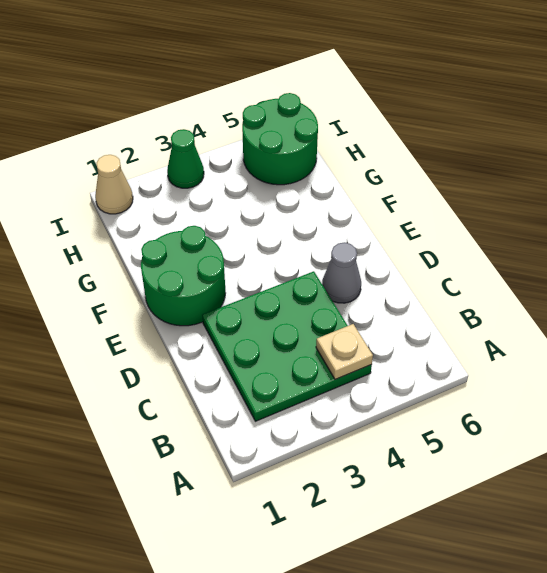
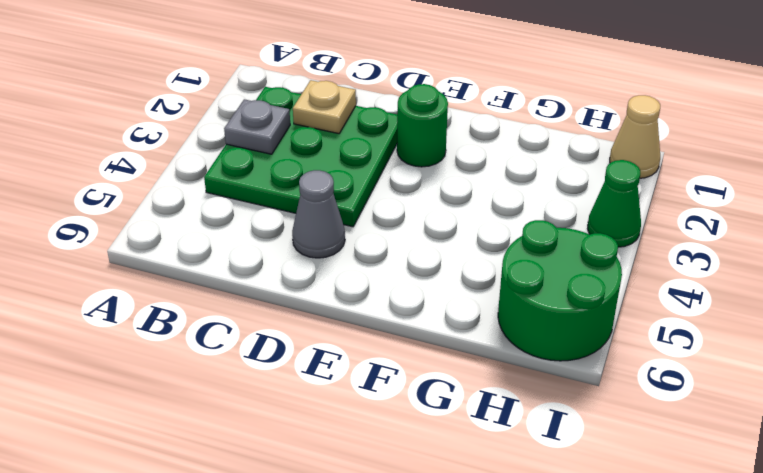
none -> grey 1x1 plate [224,99,290,154]
tan 1x1 plate [316,324,373,379] -> tan 1x1 plate moved to [293,80,356,134]
green 2x2 round brick [141,226,225,326] -> green 1x1 round brick [397,84,448,167]

